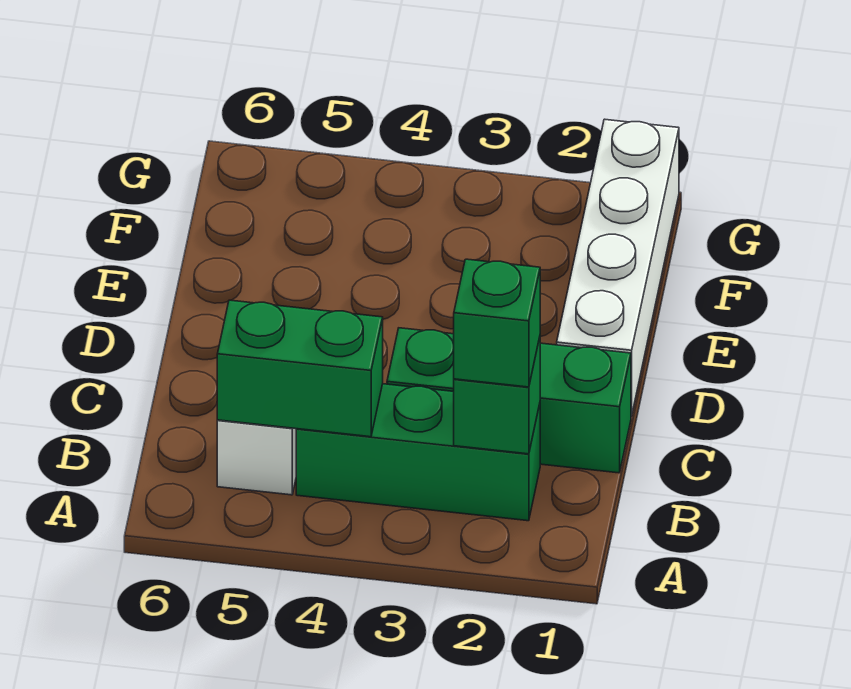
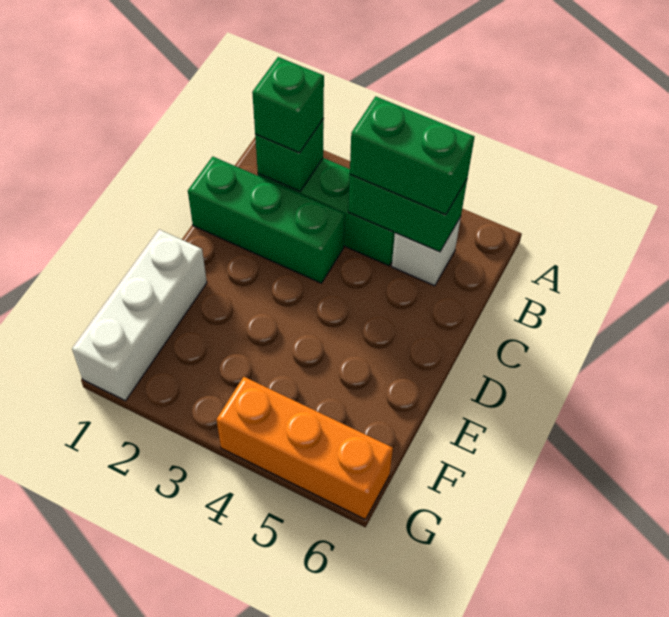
none -> green 1x2 brick [350,96,474,215]
white 1x4 brick [557,119,679,416] -> white 1x3 brick [72,230,207,401]
none -> orange 1x3 brick [217,377,393,520]

